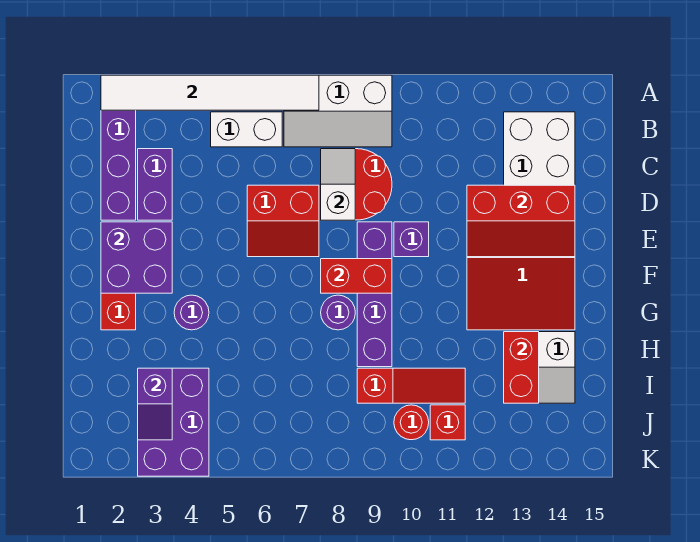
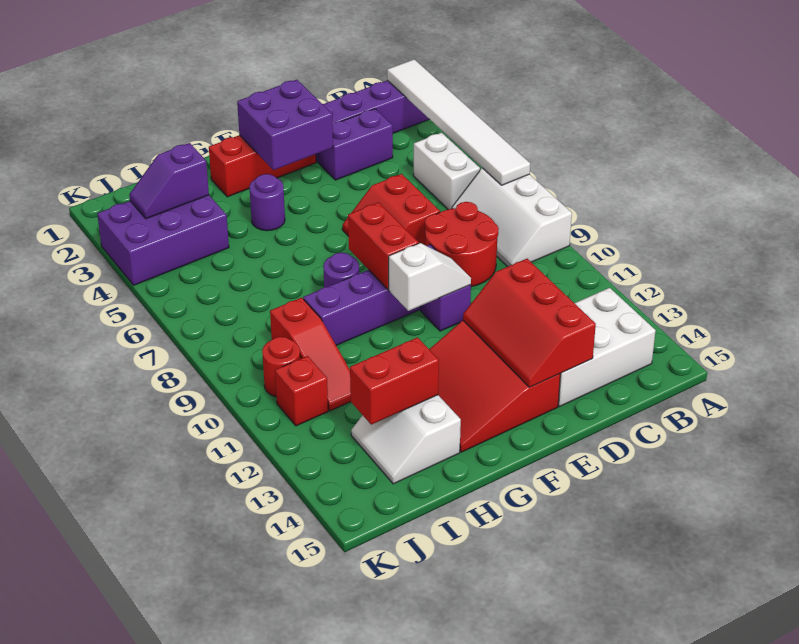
white 1x2 slope [321,149,355,220] -> white 1x2 slope moved to [388,243,471,311]

